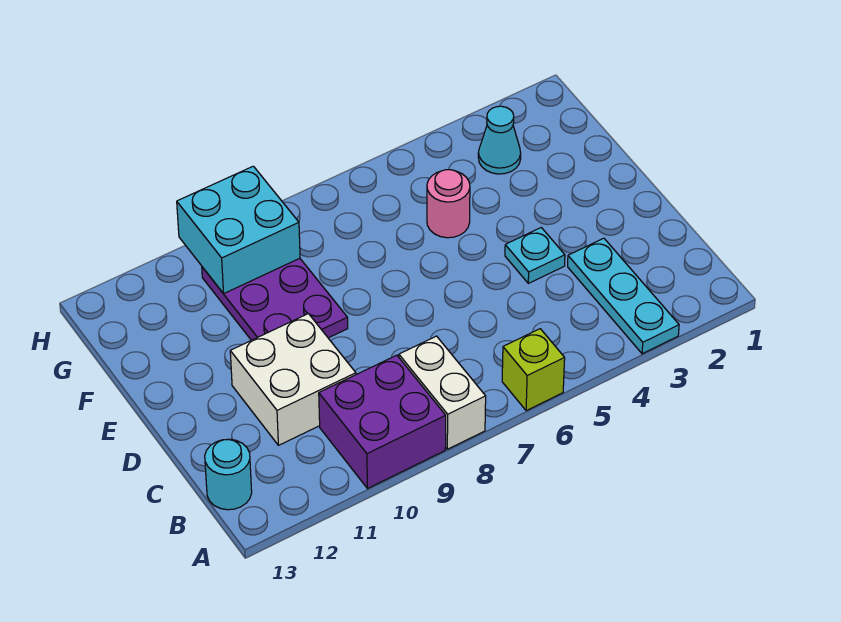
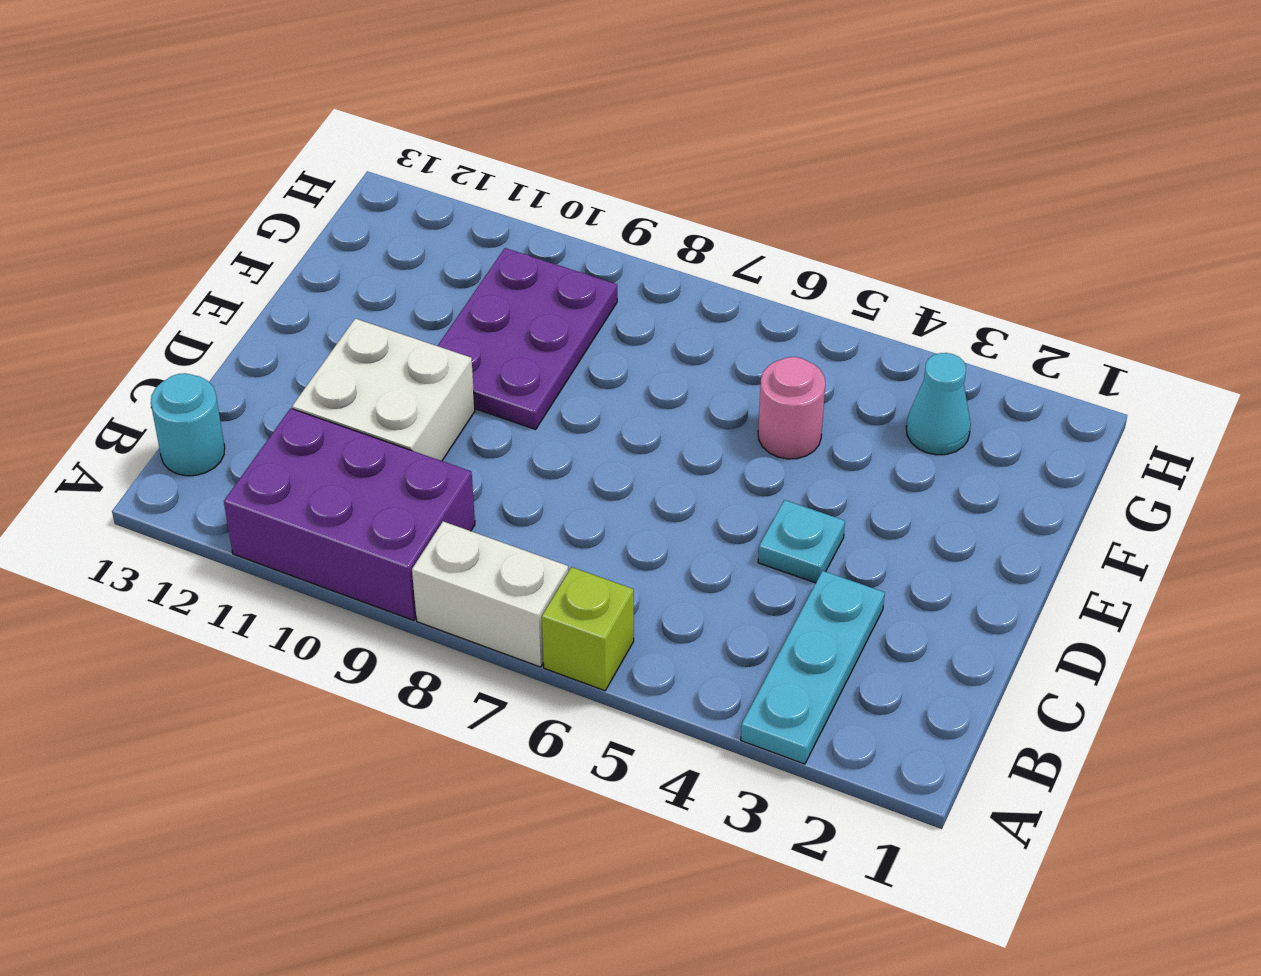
white 1x2 brick [399,336,486,449] -> white 1x2 brick turned to [412,521,568,667]
purple 2x2 brick [319,355,446,489] -> purple 2x3 brick [224,408,475,620]
cyan 2x2 brick [177,166,300,294] -> none

